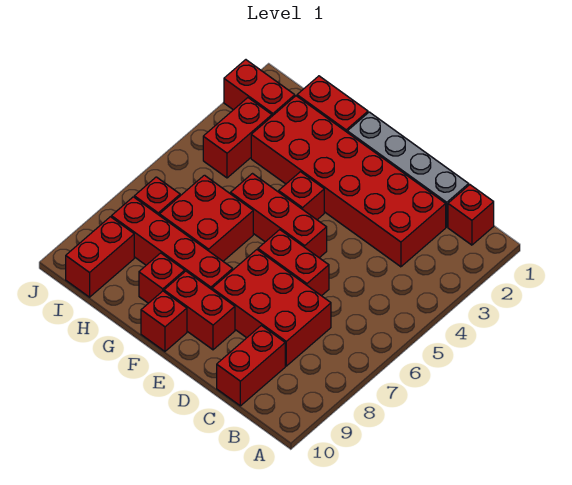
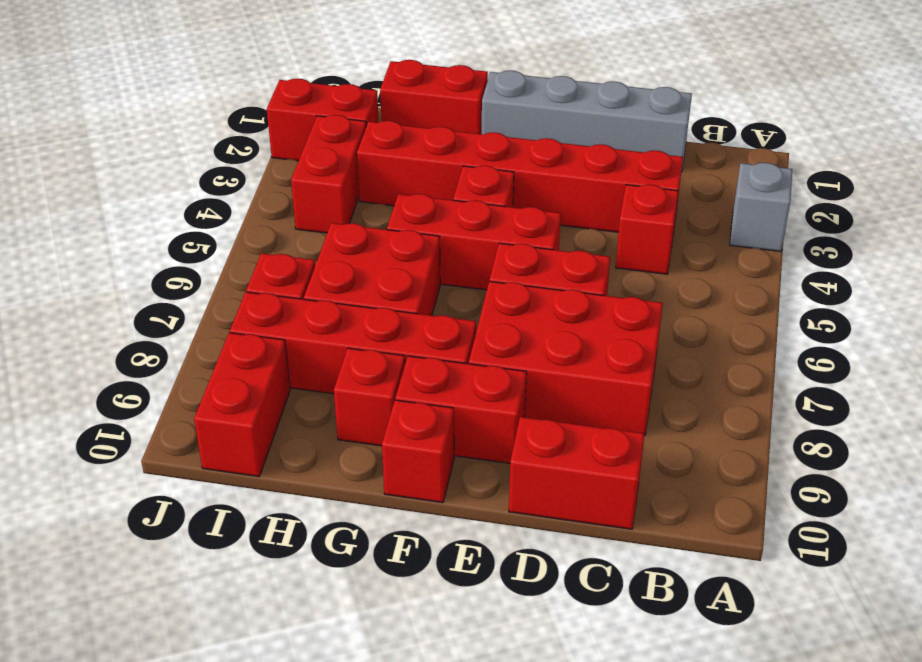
none -> grey 1x1 brick [730,163,792,251]
red 1x1 brick [448,185,494,245] -> red 1x1 brick moved to [616,184,678,274]
red 2x6 brick [251,96,446,267] -> red 1x6 brick [357,121,683,232]
red 1x2 brick [217,325,285,406] -> red 1x2 brick turned to [509,417,644,529]

